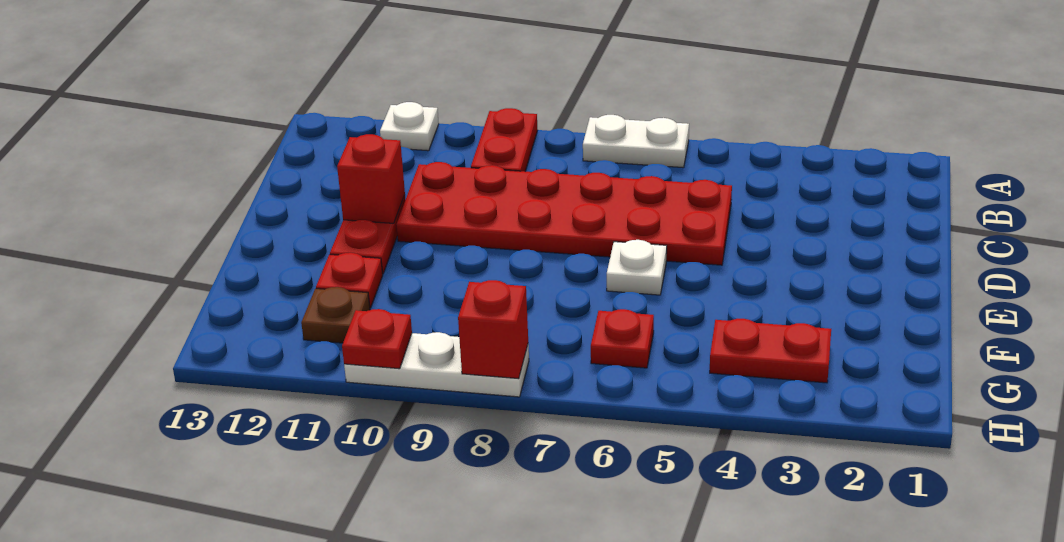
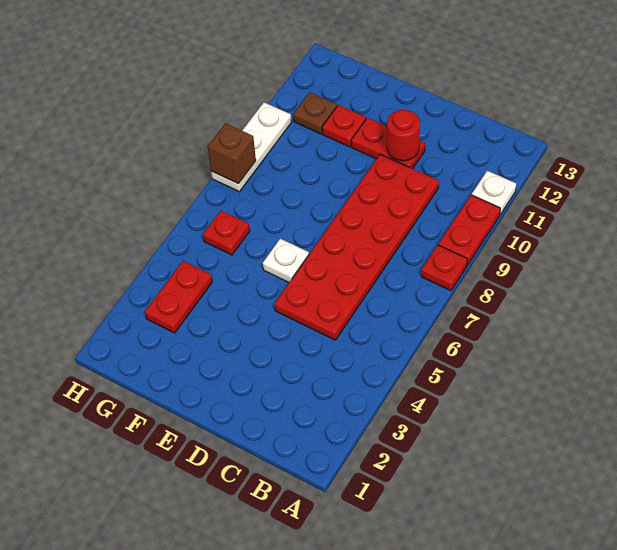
white 1x2 plate [583,115,689,168] -> none
red 1x2 plate [471,108,538,171] -> red 1x2 plate turned to [439,195,500,265]
red 1x1 brick [337,134,405,223] -> red 1x1 round brick [387,110,420,161]
red 1x1 brick [458,280,528,379] -> brown 1x1 brick [208,123,256,184]
red 1x1 plate [342,309,412,369] -> red 1x1 plate moved to [421,245,468,291]

